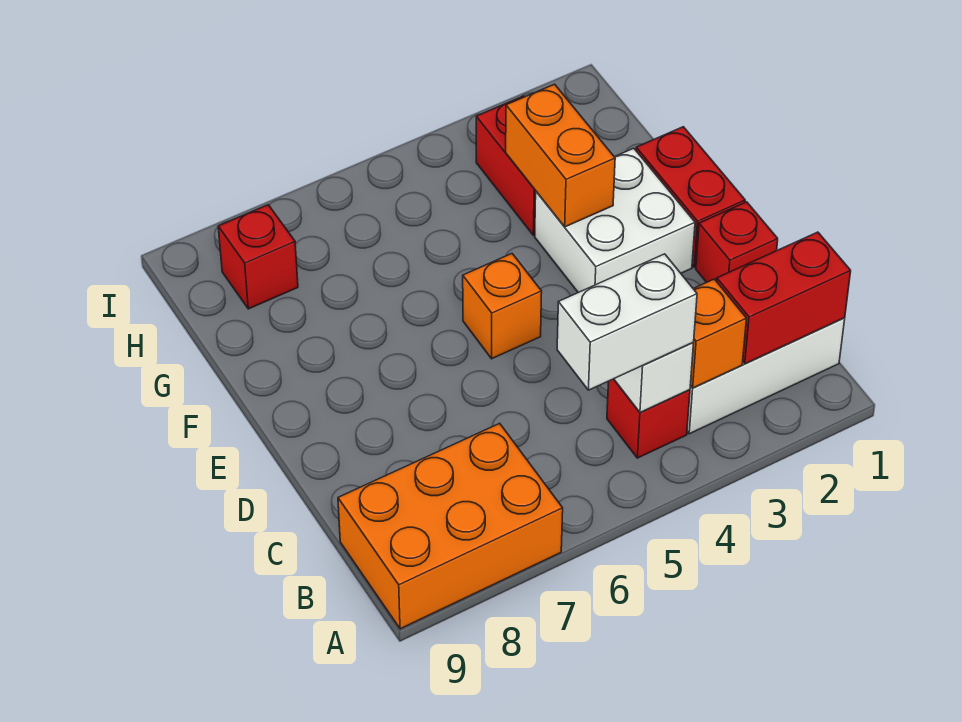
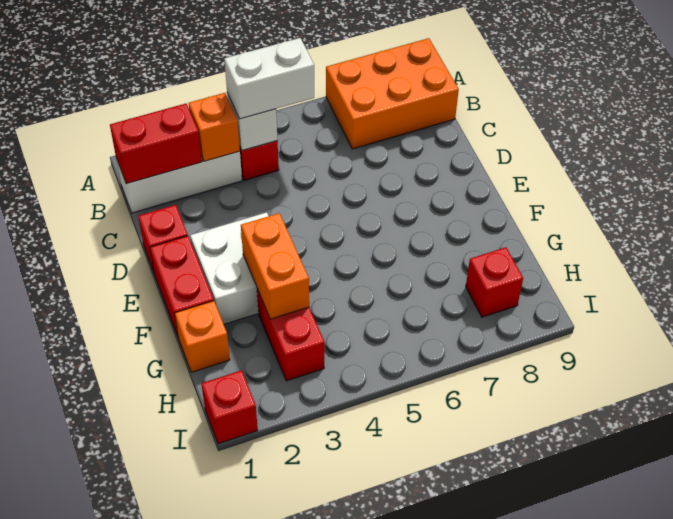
orange 1x1 brick [463,254,542,359] -> orange 1x1 brick moved to [175,301,230,372]
none -> red 1x1 brick [201,370,258,444]

